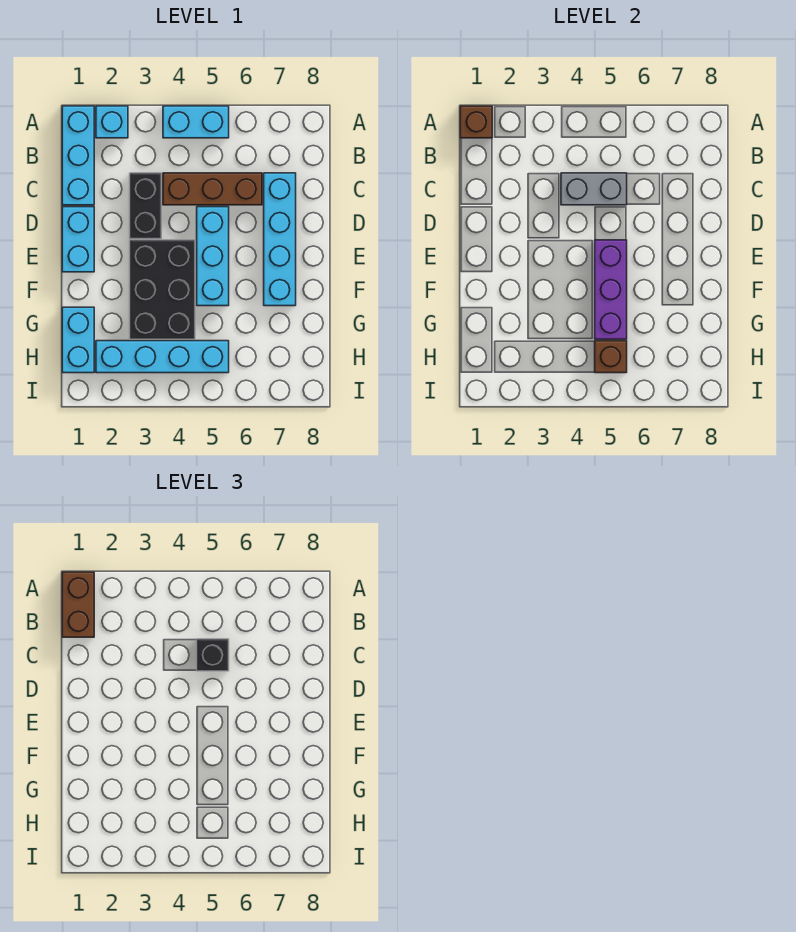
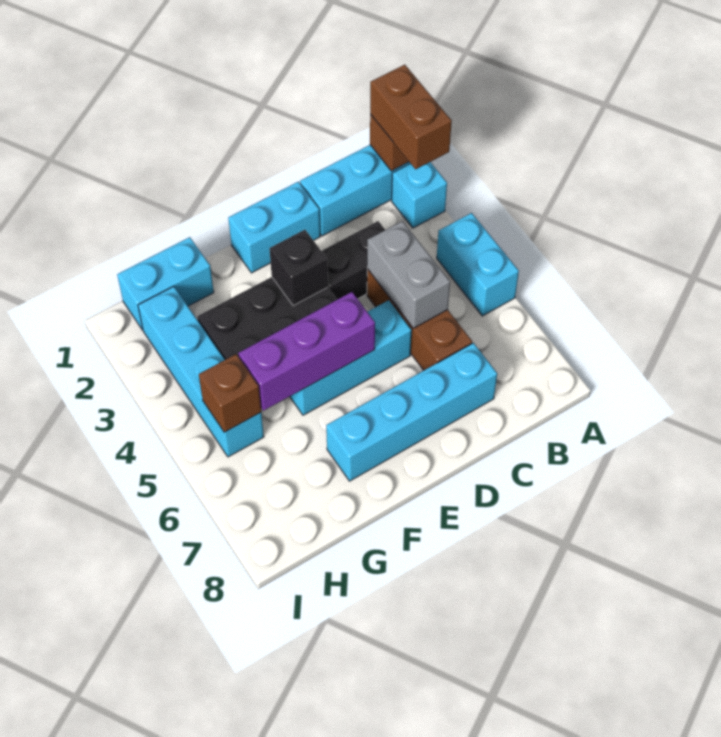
brown 1x2 brick [62,572,94,637] -> brown 1x2 brick turned to [370,65,452,169]
black 1x1 brick [197,639,229,671] -> black 1x1 brick moved to [269,230,328,306]

